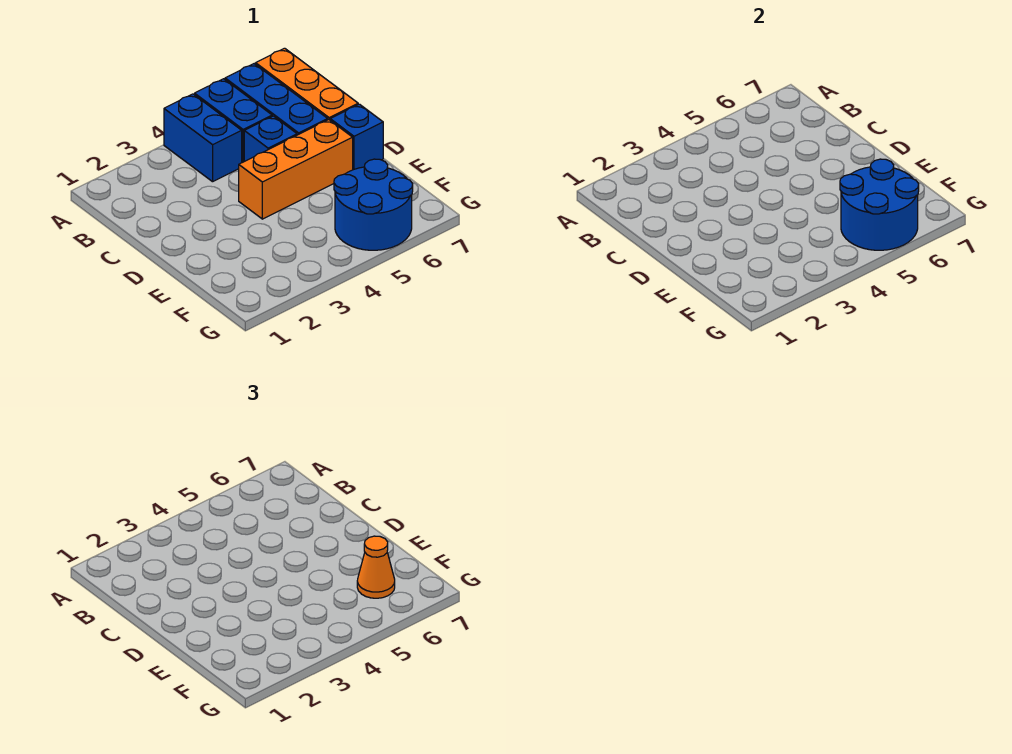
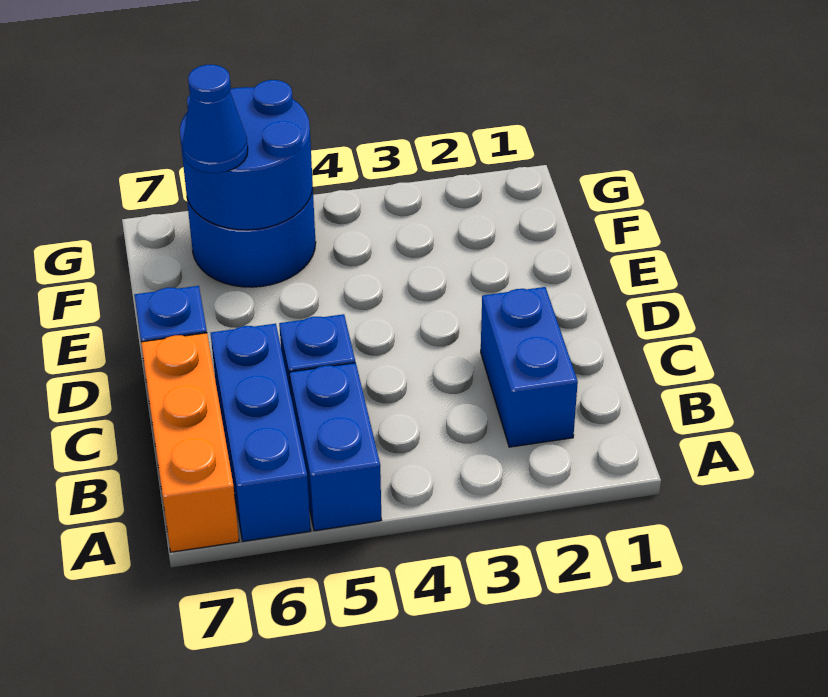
blue 1x2 brick [164,94,242,182] -> blue 1x2 brick moved to [481,287,578,447]
orange 1x3 brick [239,120,353,219] -> none
orange 1x1 cone [357,536,395,598] -> blue 1x1 cone [183,65,248,173]

